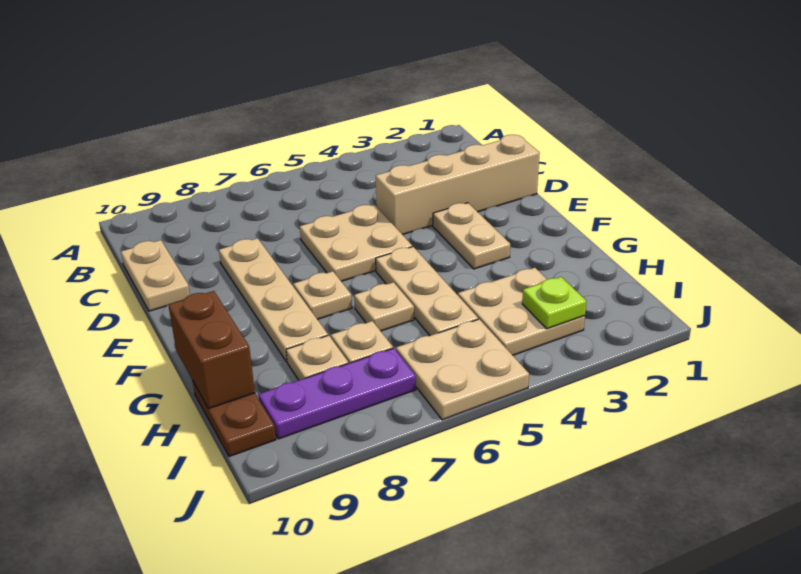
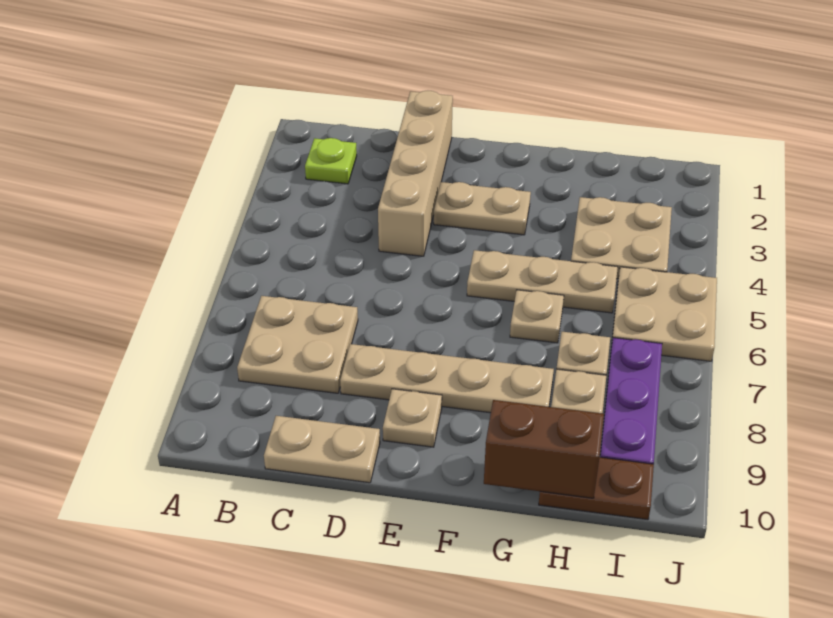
tan 2x2 plate [300,205,412,281] -> tan 2x2 plate moved to [237,296,358,393]
tan 1x1 plate [293,271,352,319] -> tan 1x1 plate moved to [383,389,442,447]
lime 1x1 plate [522,277,586,329] -> lime 1x1 plate moved to [305,138,357,184]

